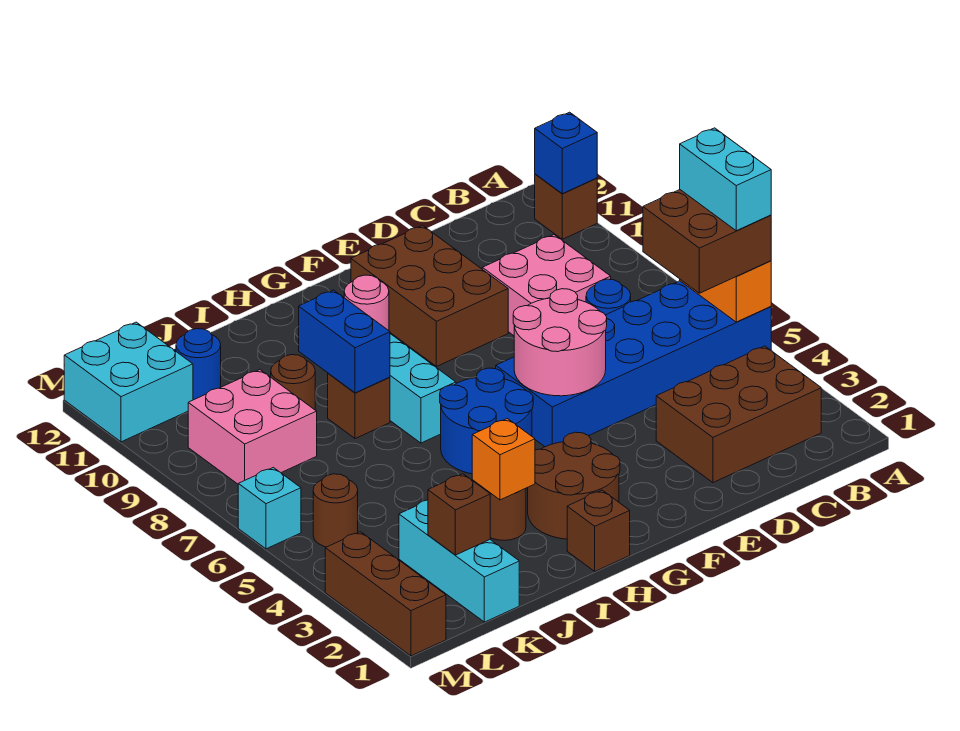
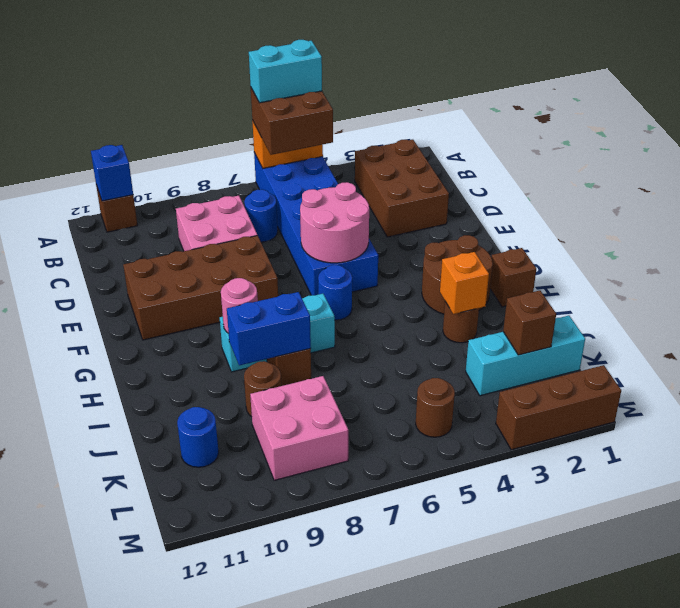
brown 2x3 brick [351,226,508,367] -> brown 2x4 brick [123,235,278,340]
blue 2x2 round brick [440,368,533,474] -> blue 1x1 round brick [318,265,352,320]
cyan 2x2 brick [64,322,193,442] -> none
cyan 1x1 brick [238,467,301,549] -> none

